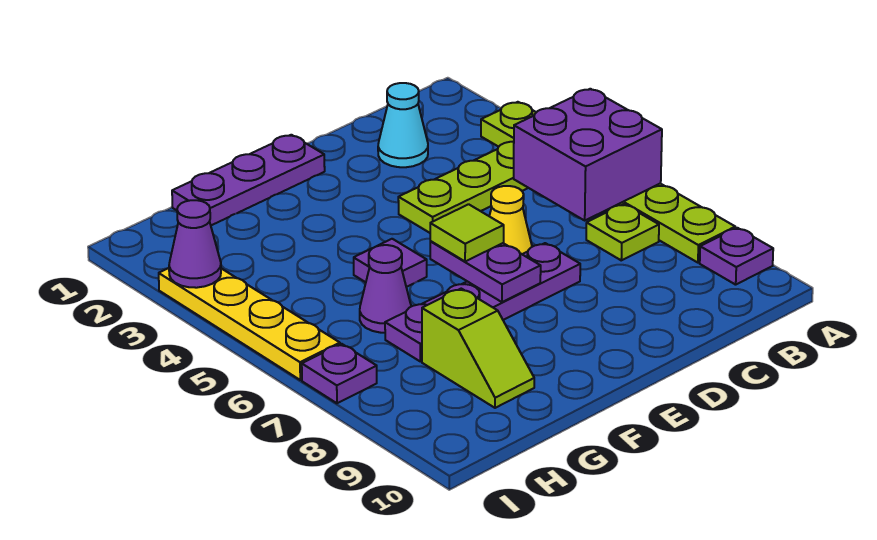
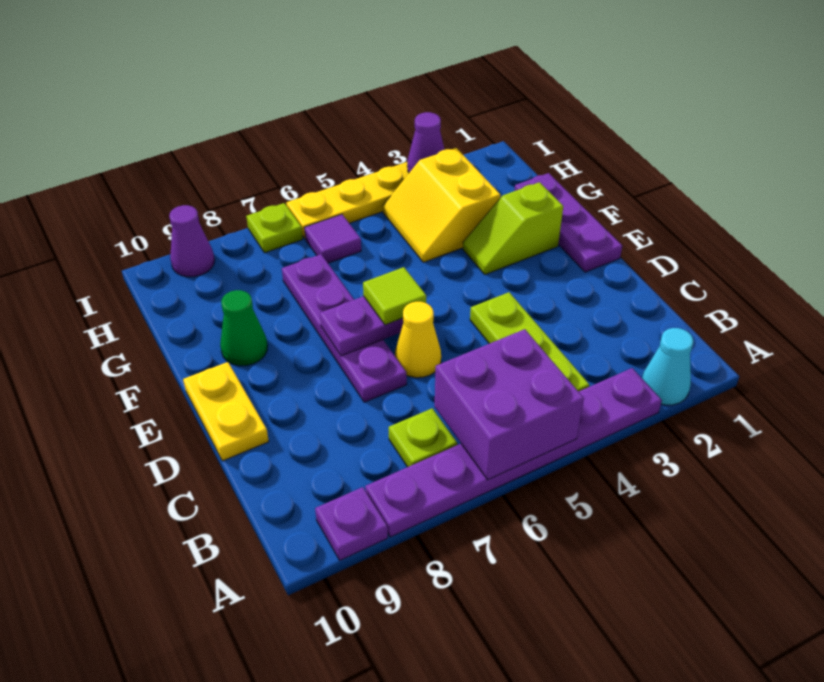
lime 1x6 plate [481,102,735,263] -> purple 1x6 plate [365,368,662,537]
cyan 1x1 cone [378,83,428,167] -> cyan 1x1 cone moved to [642,328,693,405]
none -> yellow 1x2 plate [183,362,269,461]
purple 1x1 tile [354,239,427,287] -> purple 1x1 tile moved to [304,214,361,263]
none -> green 1x1 cone [220,290,268,366]
none -> yellow 2x2 slope [383,148,501,262]
purple 1x1 cone [360,245,411,333] -> purple 1x1 cone moved to [169,205,215,277]
lime 1x2 slope [422,289,534,408] -> lime 1x2 slope moved to [463,182,563,274]
purple 1x1 plate [302,344,377,403] -> lime 1x1 plate [246,203,303,253]

